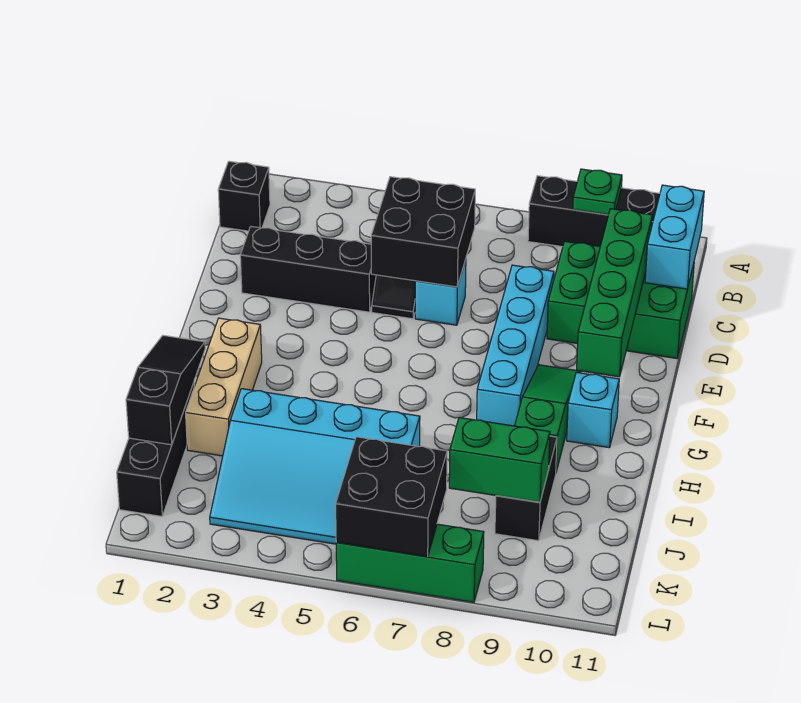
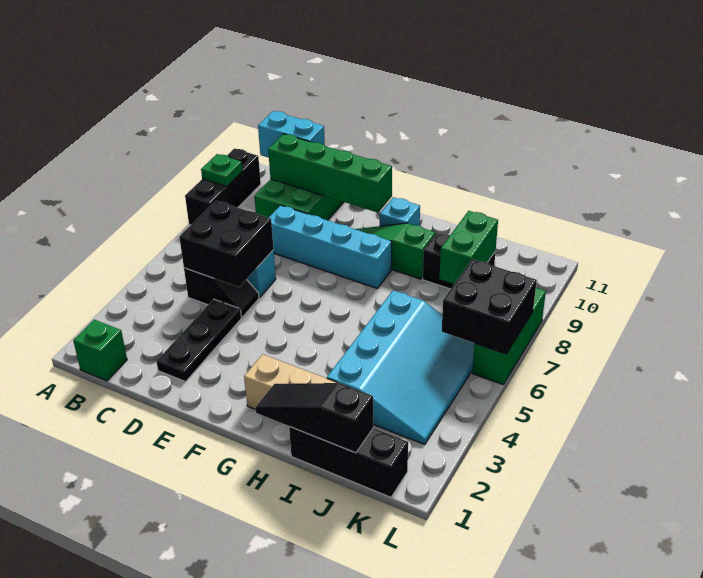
black 1x1 brick [218,161,270,231] -> green 1x1 brick [73,320,127,381]
black 1x3 brick [240,227,376,312] -> black 1x3 plate [156,299,241,382]

